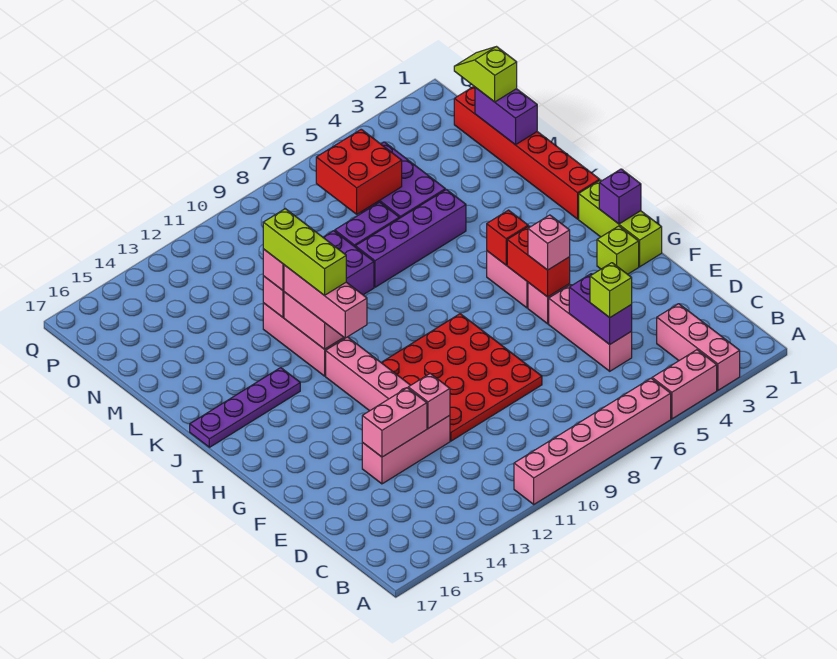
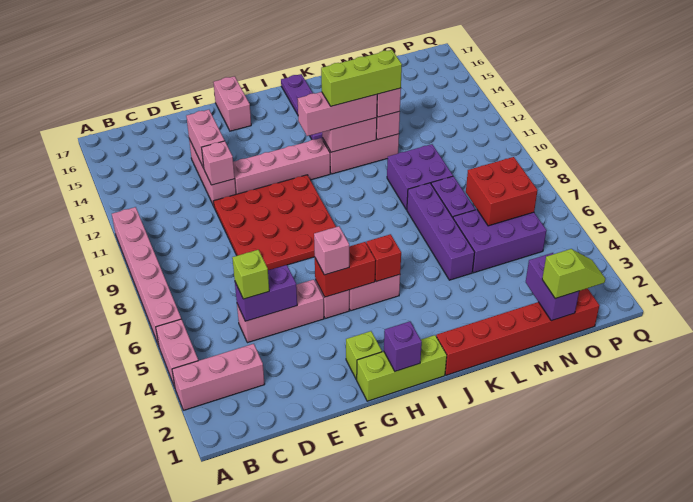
none -> pink 1x2 brick [213,76,251,131]
purple 1x2 brick [475,87,537,145] -> purple 1x2 brick turned to [526,253,579,321]

